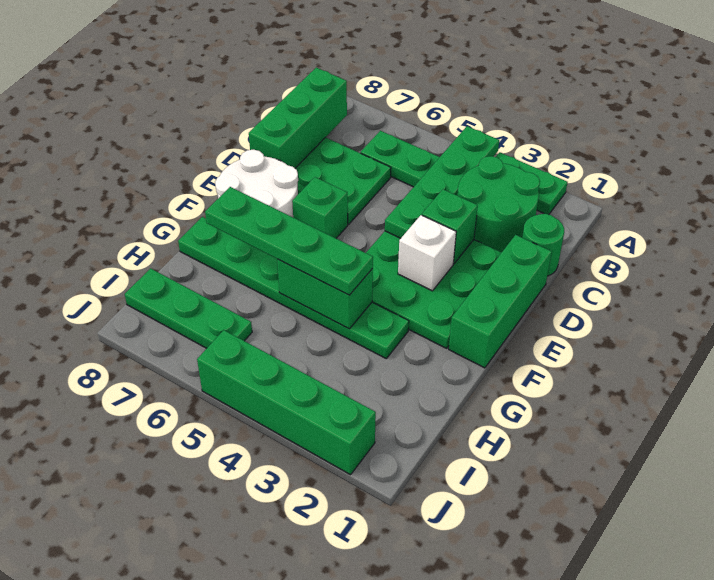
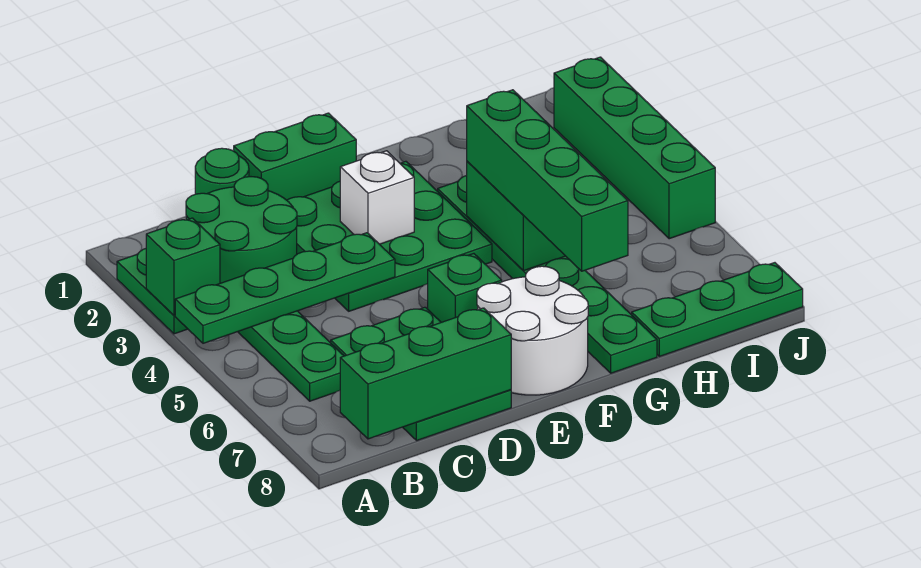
green 1x3 brick [449,235,552,368] -> green 1x2 brick [234,113,356,200]
green 1x1 brick [422,189,478,264] -> green 1x1 brick moved to [146,218,220,315]
green 1x4 plate [205,187,373,295] -> green 1x4 brick [467,90,628,271]
green 1x3 plate [125,268,252,348] -> green 1x3 plate turned to [632,263,803,356]

